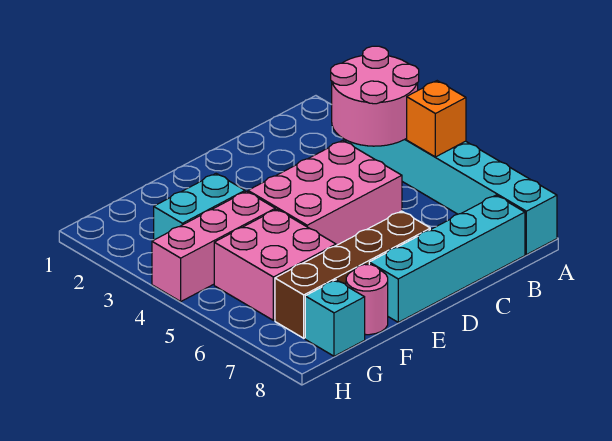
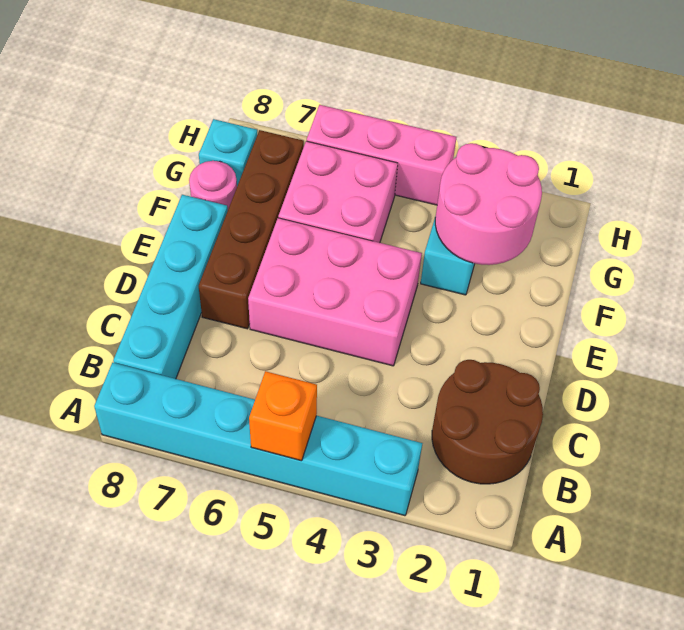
pink 2x2 round brick [331,46,419,146] -> pink 2x2 round brick moved to [435,143,542,265]
none -> brown 2x2 round brick [432,360,543,484]
pink 2x3 brick [248,140,402,245] -> pink 2x3 brick turned to [248,218,422,366]
pink 1x3 brick [152,191,275,301] -> pink 1x3 brick turned to [307,105,456,205]

